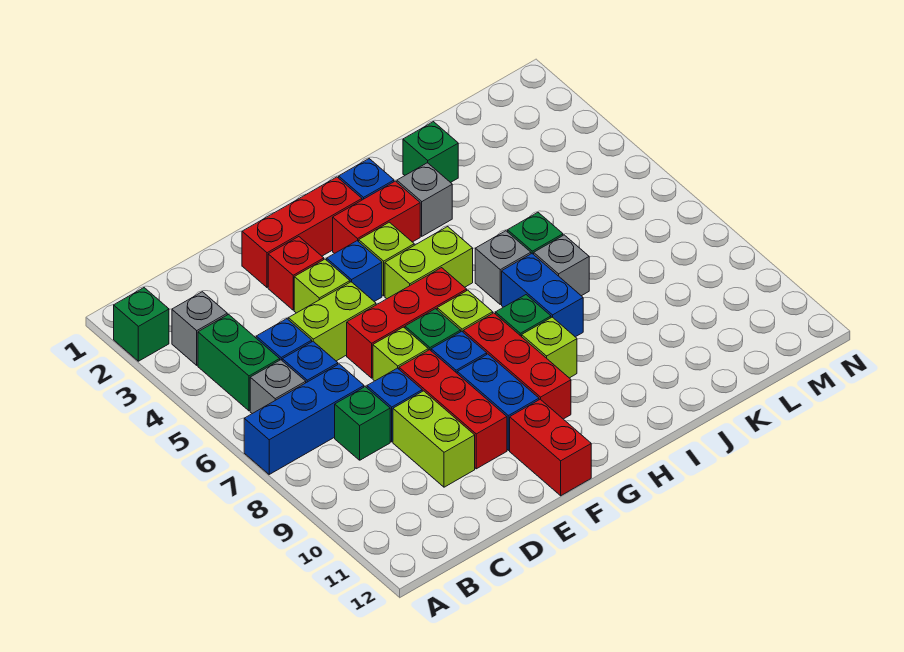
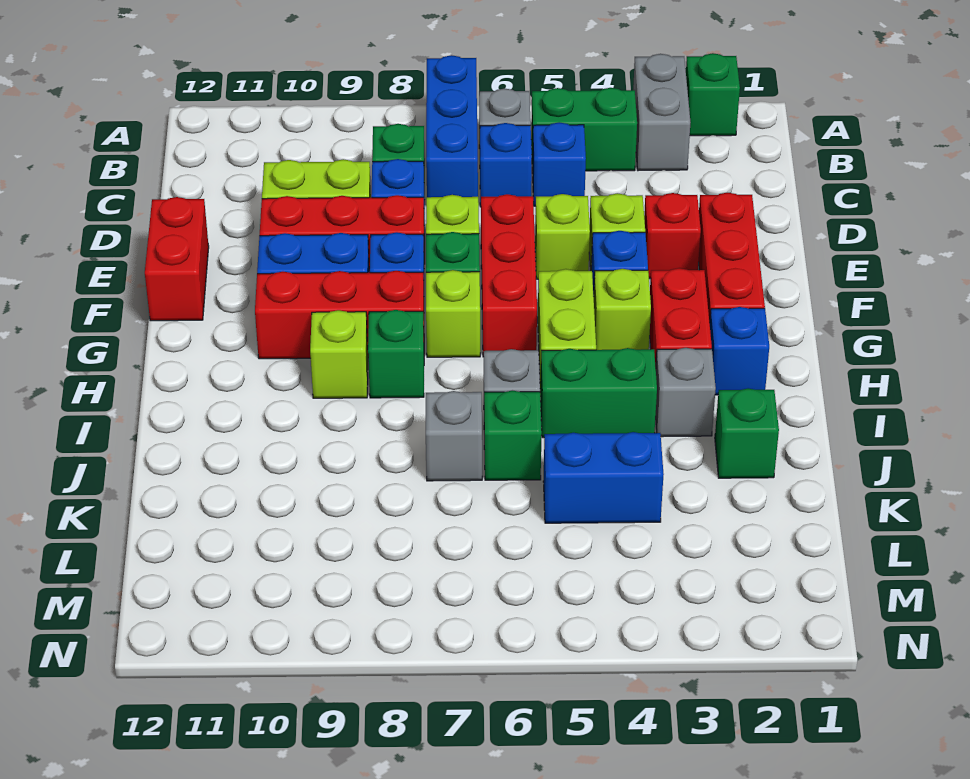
grey 1x1 brick [172,292,227,365] -> grey 1x2 brick [633,54,690,171]
lime 1x2 brick [288,282,376,361] -> lime 1x1 brick [535,194,590,279]
red 1x2 brick [510,399,591,496] -> red 1x2 brick turned to [145,197,209,321]
none -> green 1x2 brick [540,348,657,438]
blue 1x2 brick [502,254,583,337] -> blue 1x2 brick moved to [543,432,664,523]

